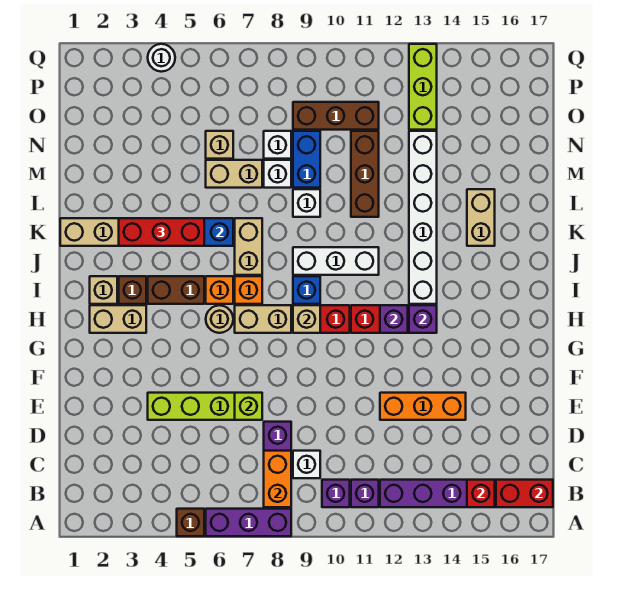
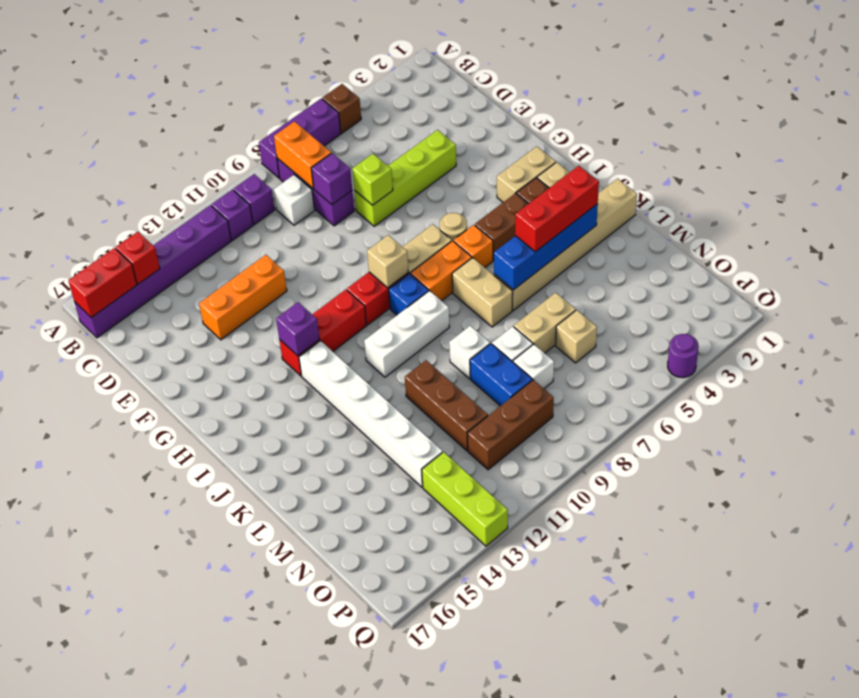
purple 1x1 brick [380,305,408,333] -> purple 1x1 brick moved to [311,153,352,205]
orange 1x1 brick [235,276,262,304] -> orange 1x2 brick [411,241,472,301]
tan 1x2 brick [467,189,495,246] -> none
white 1x1 round brick [148,44,175,72] -> purple 1x1 round brick [668,334,699,378]

